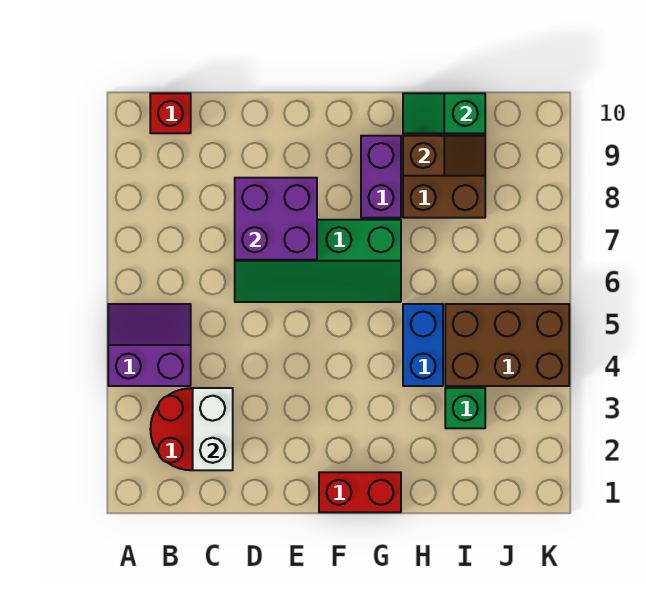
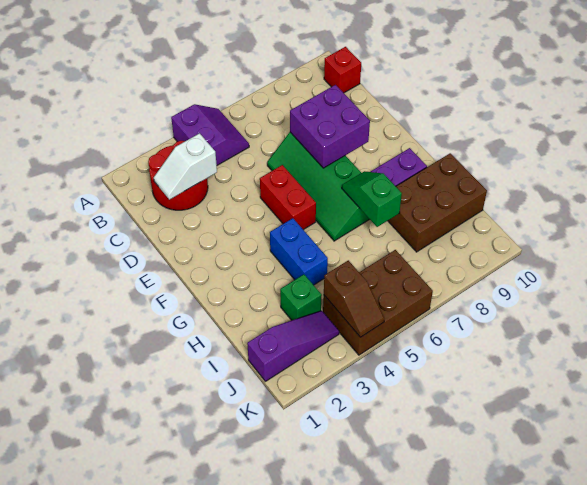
white 1x2 brick [193,388,233,470] -> white 1x2 slope [154,133,217,200]
red 1x2 brick [319,472,401,512] -> red 1x2 brick moved to [260,165,316,230]
blue 1x2 brick [403,304,443,386] -> blue 1x2 brick turned to [270,218,328,285]
brown 1x2 slope [403,136,485,176] -> brown 1x2 slope moved to [324,260,384,337]
green 1x2 slope [403,93,485,133] -> green 1x2 slope moved to [342,171,402,227]
brown 2x3 brick [445,304,569,386] -> brown 2x3 brick turned to [323,250,433,355]
none -> purple 1x3 slope [247,311,339,381]

